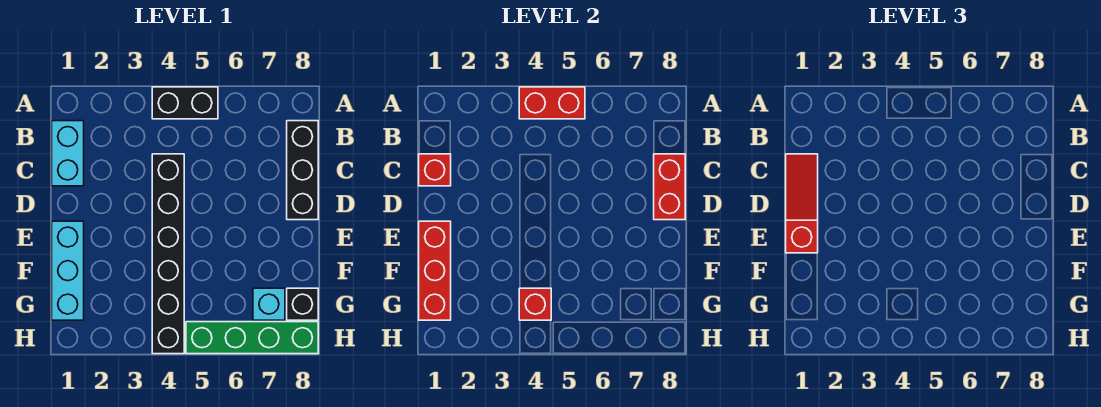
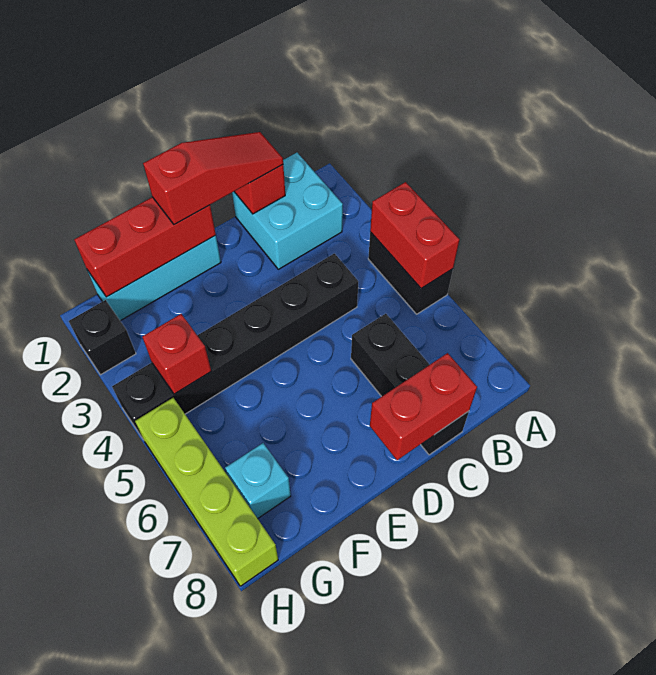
cyan 1x2 brick [52,121,84,186] -> cyan 2x2 brick [232,153,343,269]
black 1x3 brick [287,121,318,220] -> black 1x3 brick turned to [351,314,469,455]
black 1x1 brick [287,288,318,320] -> black 1x1 brick moved to [69,300,136,375]
green 1x4 brick [186,322,318,354] -> lime 1x4 brick [135,398,278,586]

